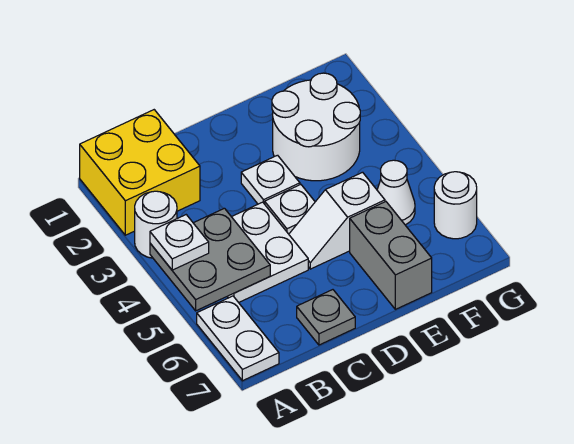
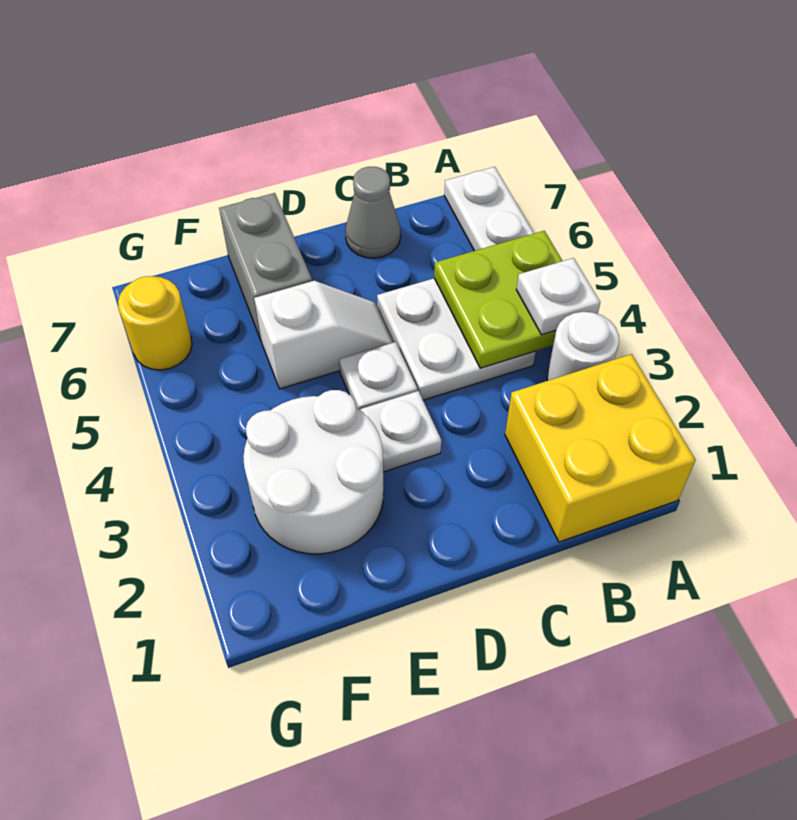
grey 2x2 plate [150,208,270,311] -> lime 2x2 plate [434,231,562,368]
grey 1x1 plate [297,290,355,345] -> grey 1x1 cone [345,167,401,258]
white 1x1 cone [377,160,415,225] -> none
white 1x1 round brick [434,172,477,239] -> yellow 1x1 round brick [118,276,192,370]

